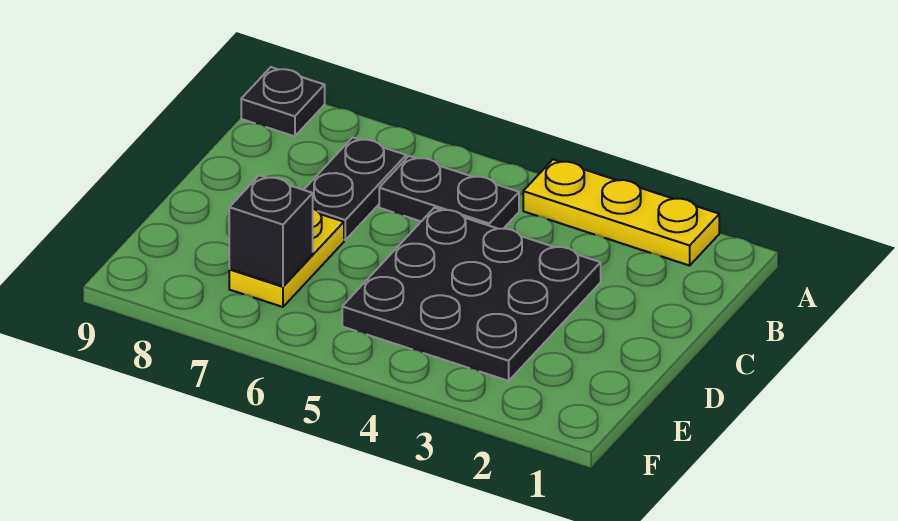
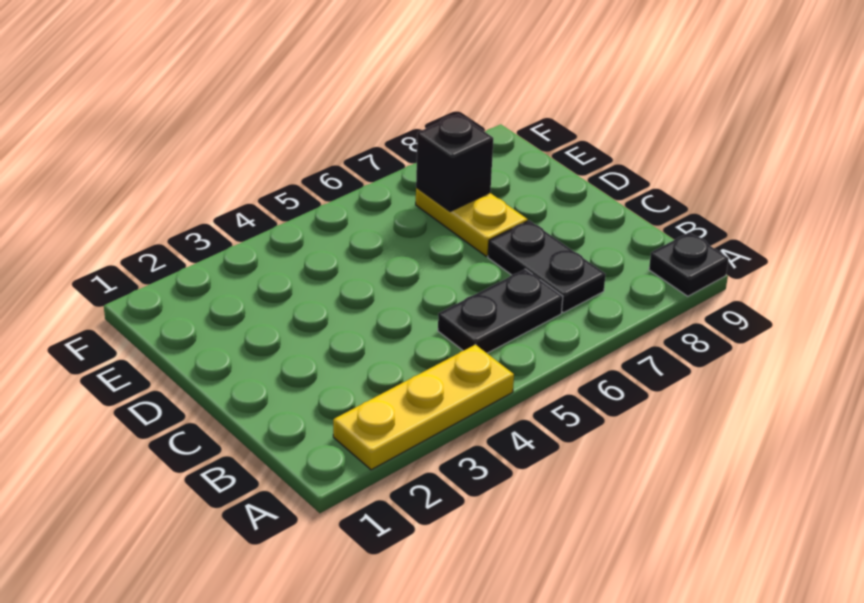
black 3x3 plate [342,208,601,381] -> none

